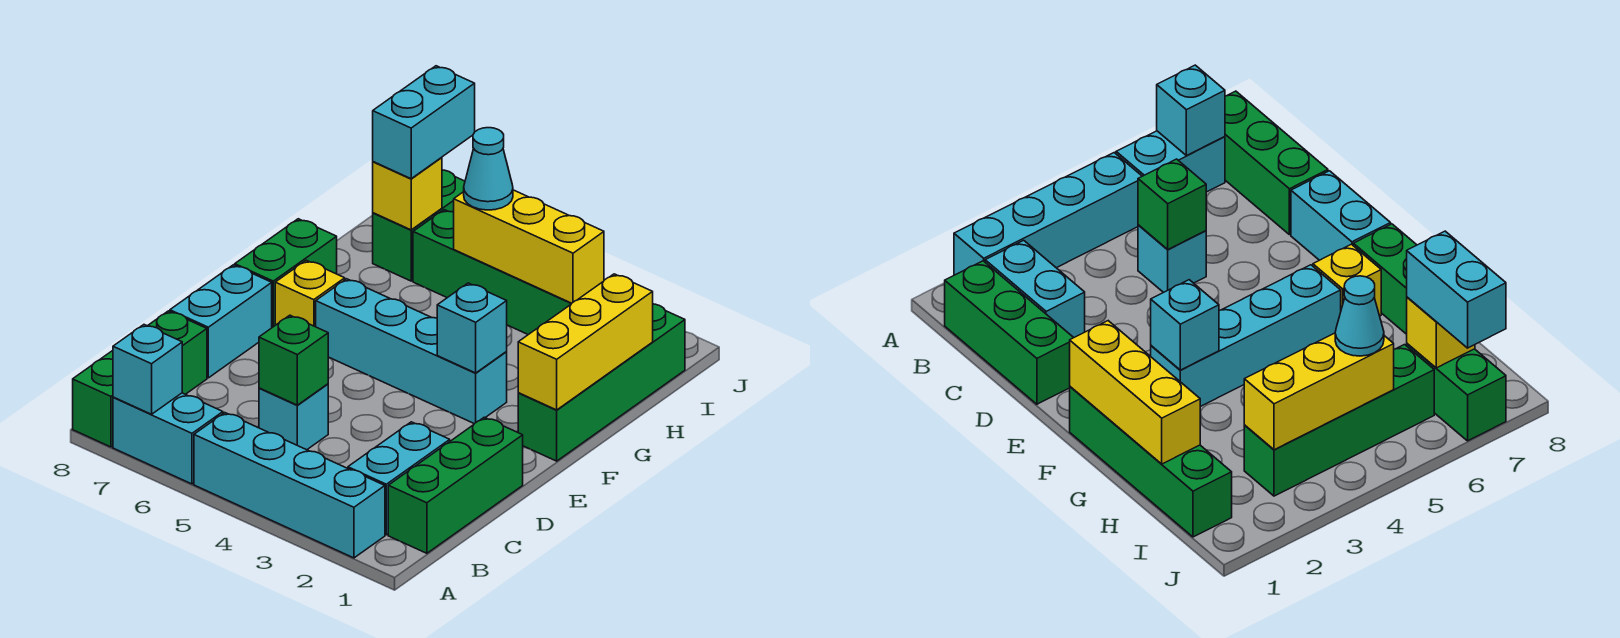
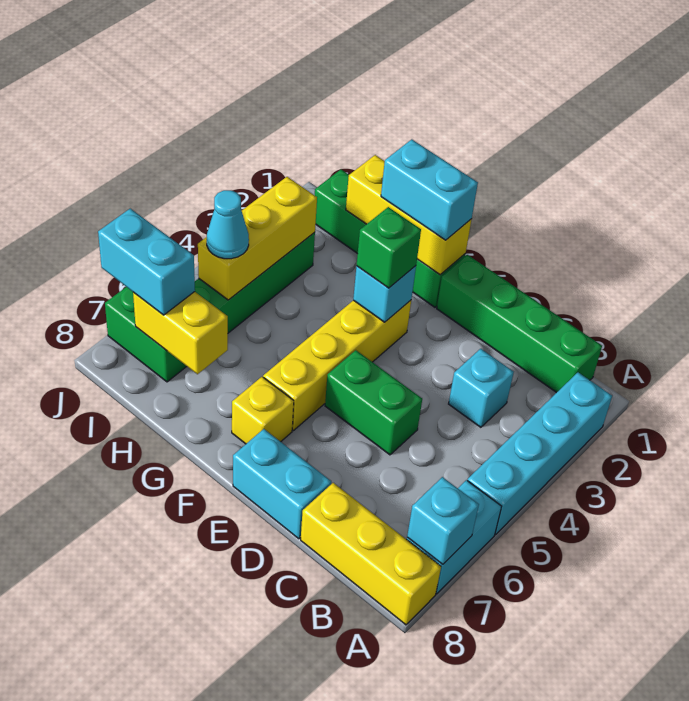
green 1x3 brick [73,311,207,447] -> yellow 1x3 brick [301,483,441,625]
green 1x3 brick [388,417,523,553] -> green 1x4 brick [437,255,602,393]
cyan 1x2 brick [348,422,450,535] -> cyan 1x2 brick moved to [381,139,478,240]
cyan 1x1 brick [259,384,328,450] -> cyan 1x1 brick moved to [449,349,514,427]
green 1x1 brick [259,315,328,405] -> green 1x1 brick moved to [357,207,421,288]
cyan 1x4 brick [316,279,507,424] -> yellow 1x4 brick [263,300,411,431]
green 1x2 brick [235,219,337,327] -> green 1x2 brick moved to [325,350,422,455]
yellow 1x1 brick [373,157,442,230] -> yellow 1x2 brick [133,292,228,374]

